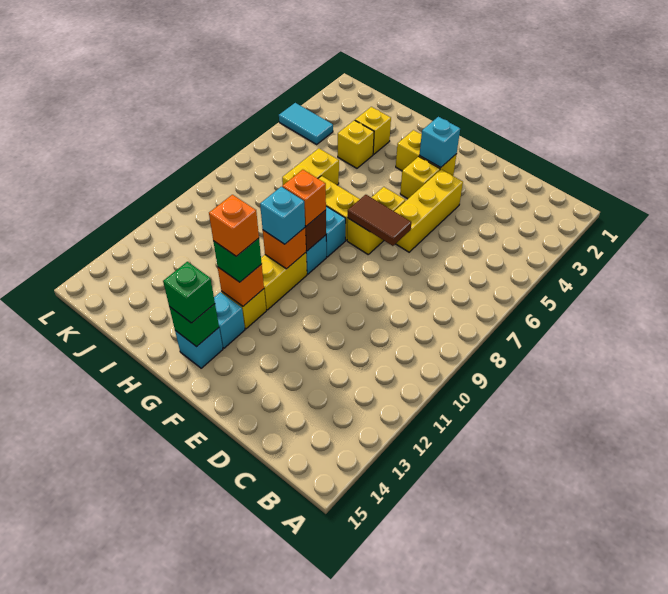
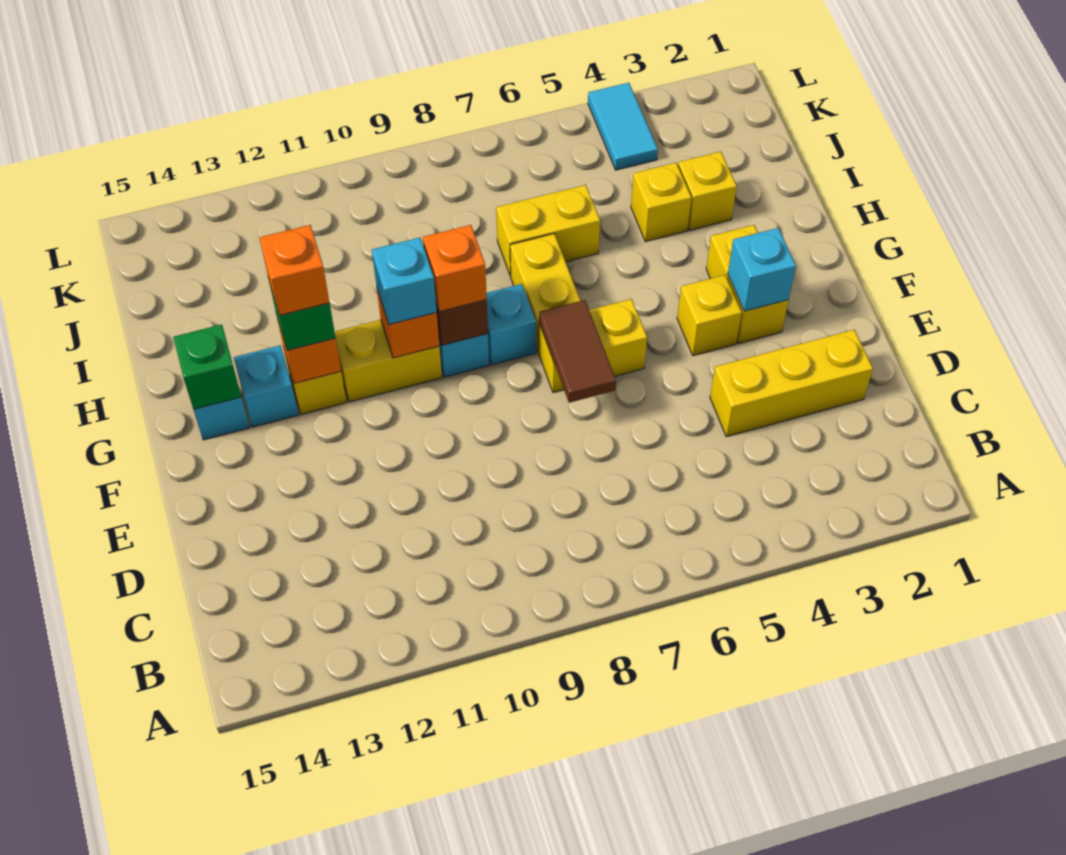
yellow 1x3 brick [394,169,463,252] -> yellow 1x3 brick moved to [710,330,873,437]
green 1x1 brick [163,262,215,323] -> none

